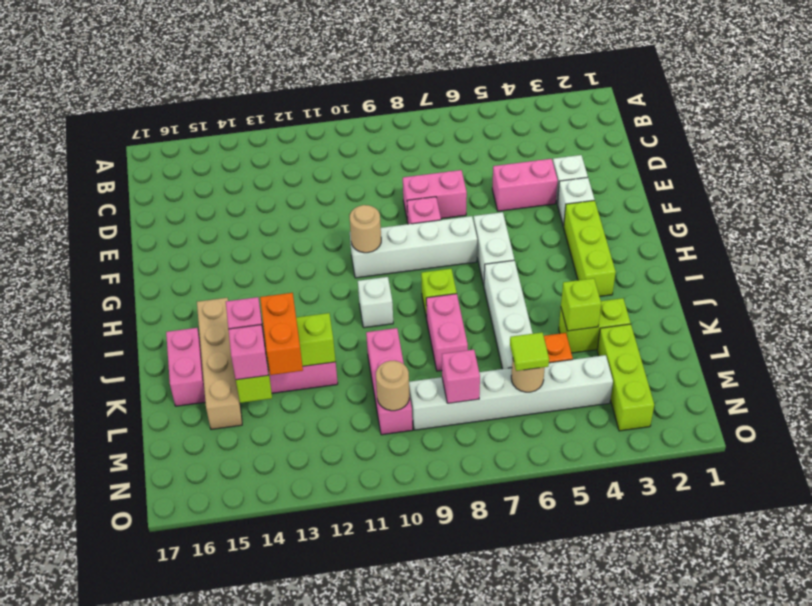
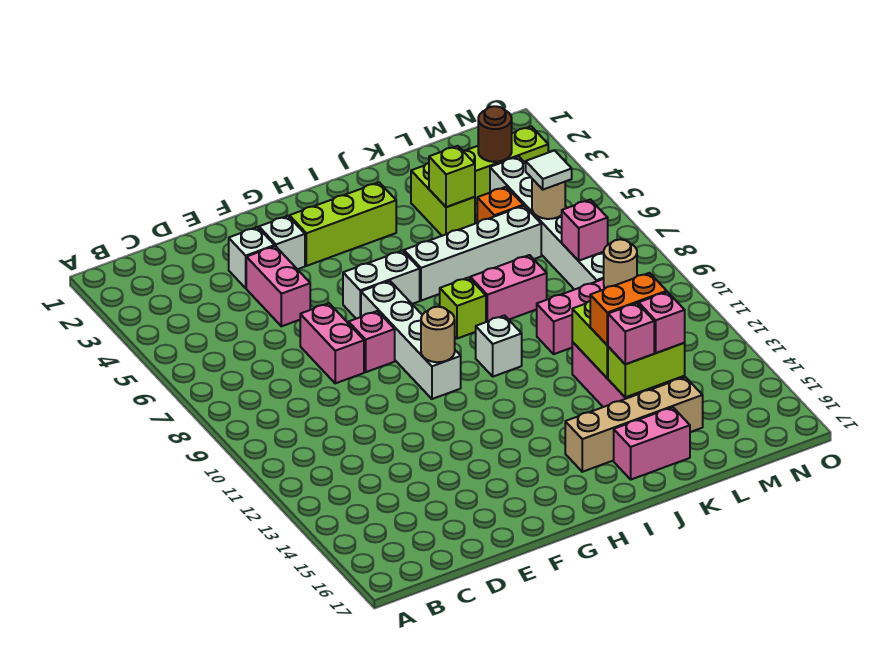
none -> brown 1x1 round brick [478,106,512,162]
lime 1x1 tile [510,332,549,371] -> white 1x1 tile [526,150,572,190]

